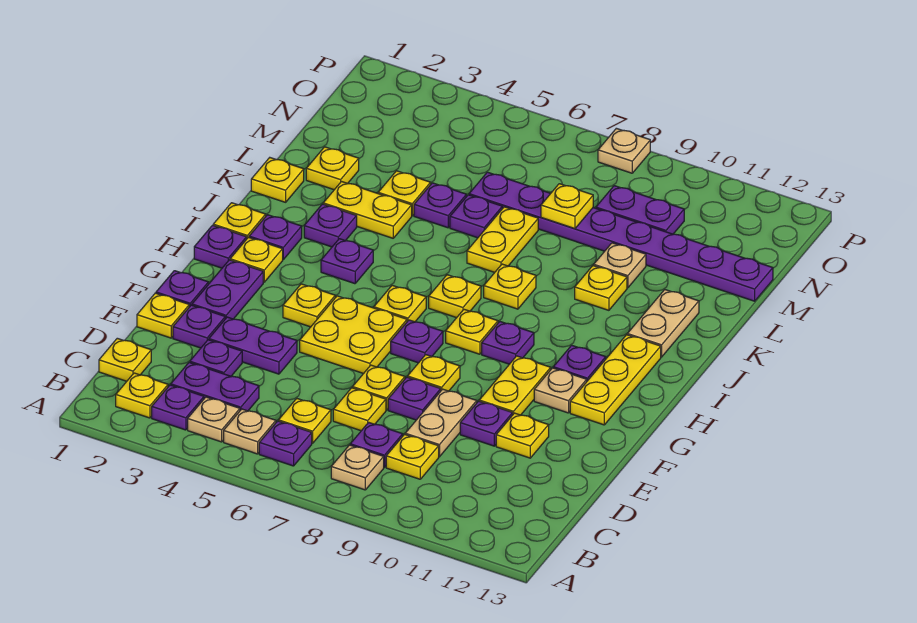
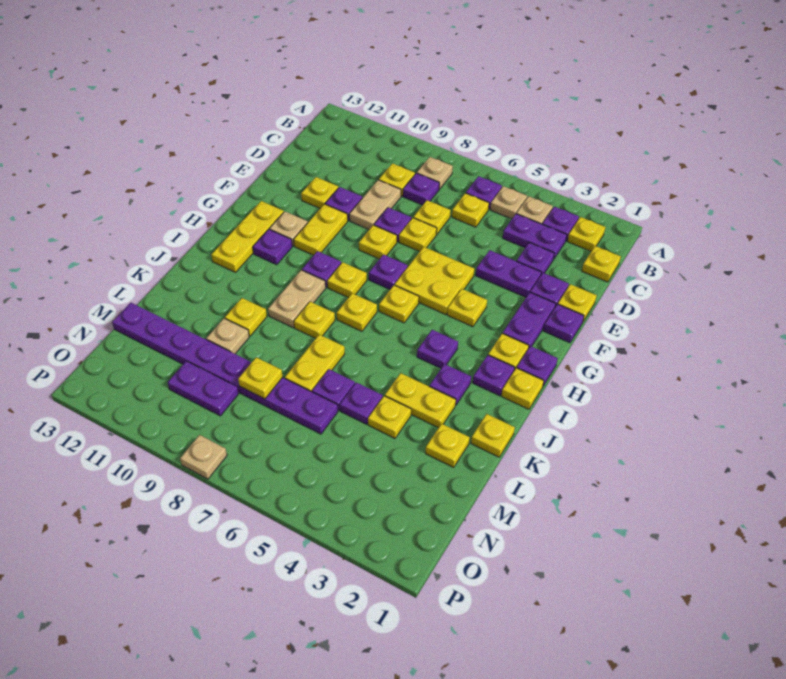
tan 1x2 plate [627,290,699,357] -> tan 1x2 plate moved to [268,270,326,327]

